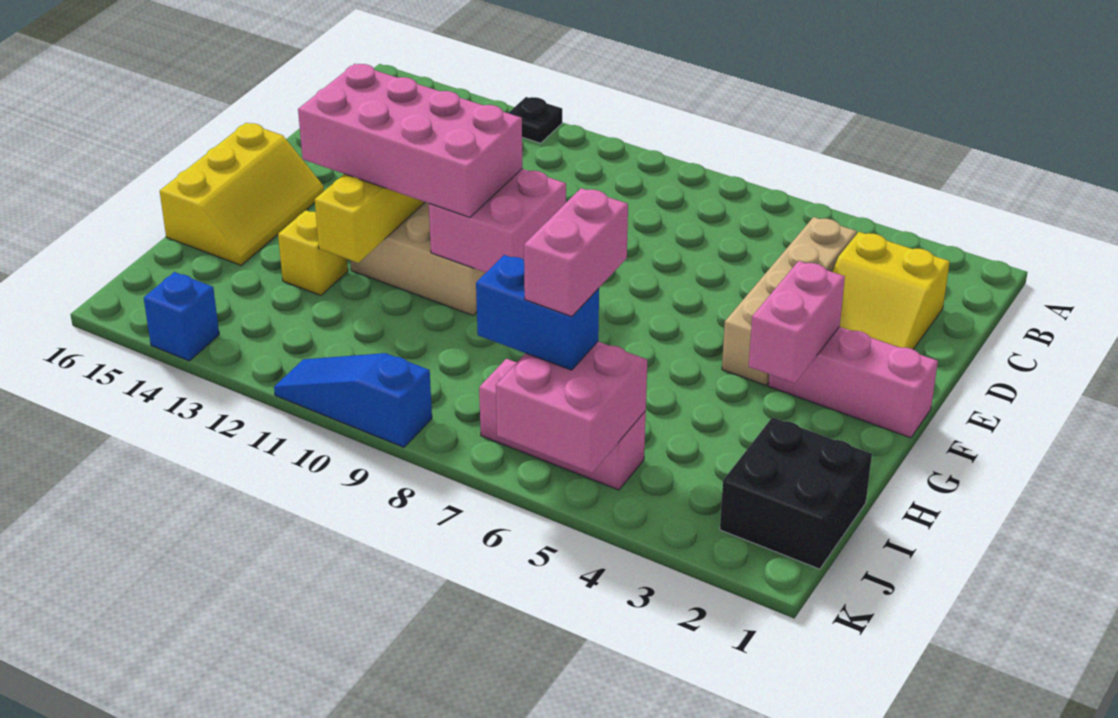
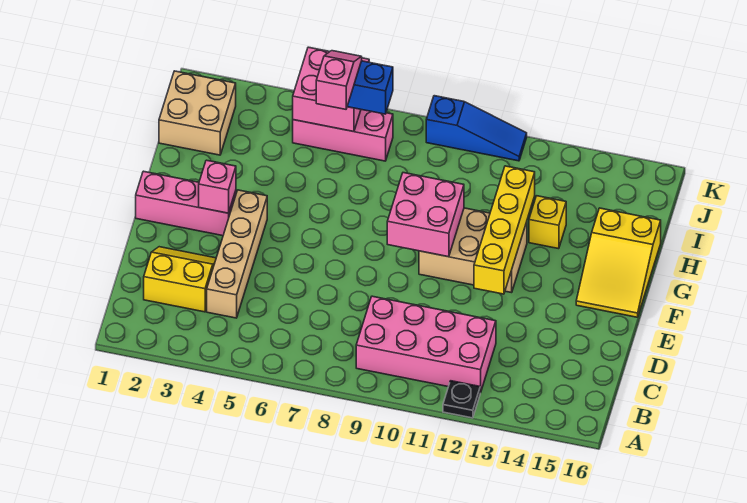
pink 1x2 brick [749,261,845,383] -> pink 1x1 brick [199,160,236,213]
pink 2x4 brick [298,64,522,217] -> pink 2x4 brick moved to [356,296,496,393]
yellow 2x3 slope [160,123,324,265] -> yellow 2x3 slope turned to [576,208,661,317]
black 2x2 brick [720,417,872,569] -> tan 2x2 brick [159,71,236,155]
pink 1x2 brick [524,188,628,317] -> pink 1x2 slope [316,51,362,109]
blue 1x1 brick [144,272,219,361] -> none

